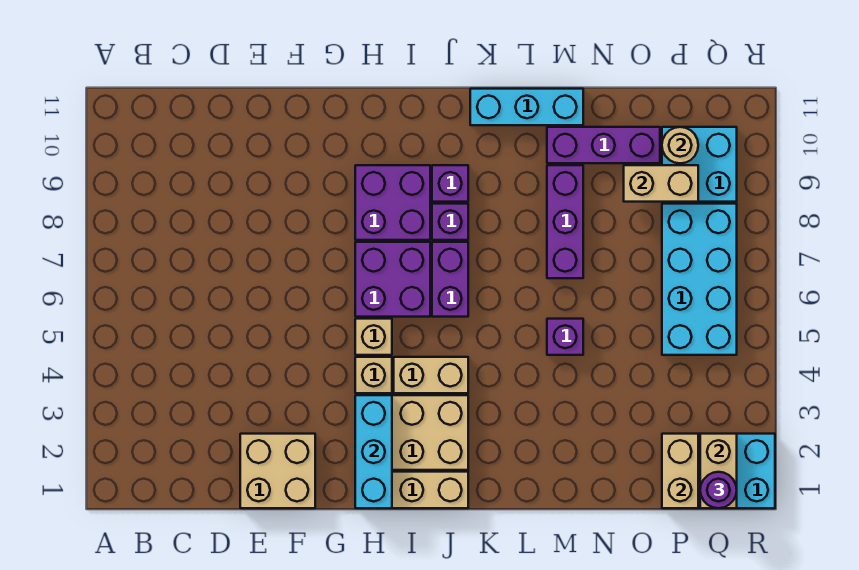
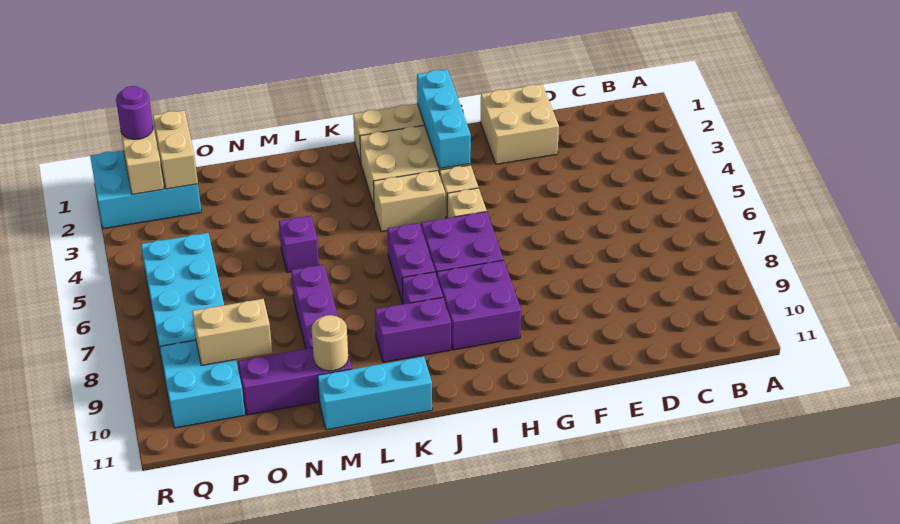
purple 1x1 brick [432,165,468,202] -> purple 1x2 brick [375,297,451,362]
tan 1x1 round brick [662,127,698,163] -> tan 1x1 round brick moved to [312,315,348,371]

